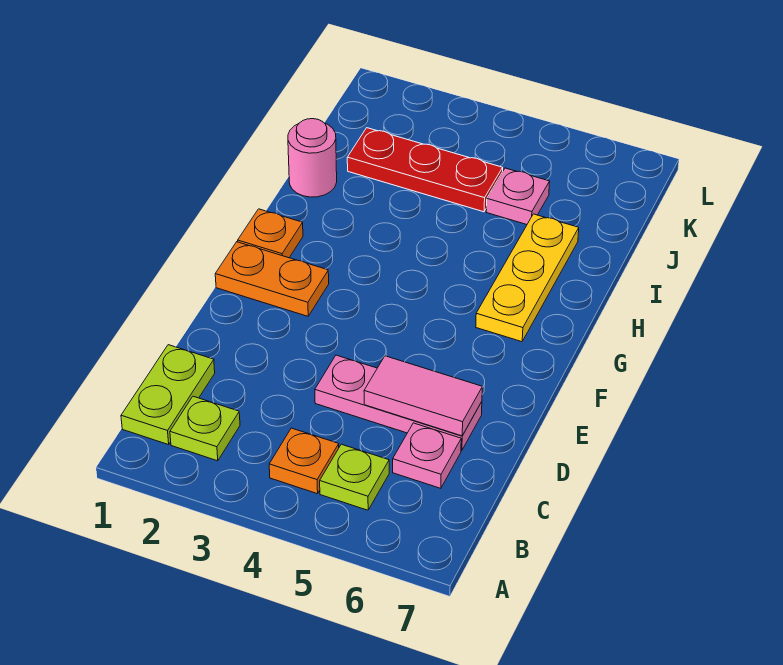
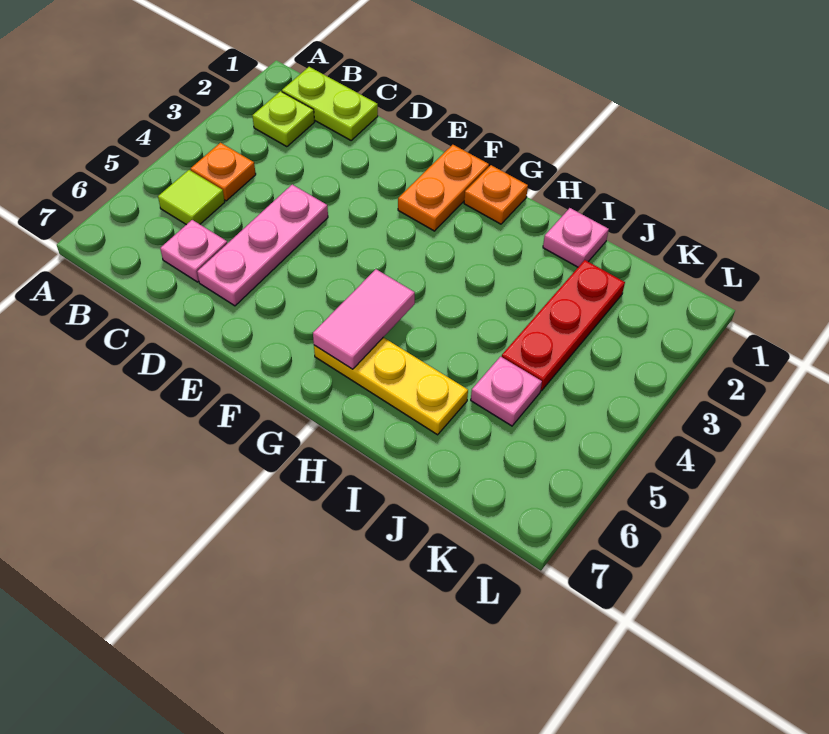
lime 1x1 plate [320,444,389,510] -> lime 1x1 tile [158,170,225,225]
pink 1x2 tile [364,356,482,436] -> pink 1x2 tile moved to [313,269,415,369]
pink 1x1 round brick [288,119,337,197] -> pink 1x1 plate [543,208,609,267]

